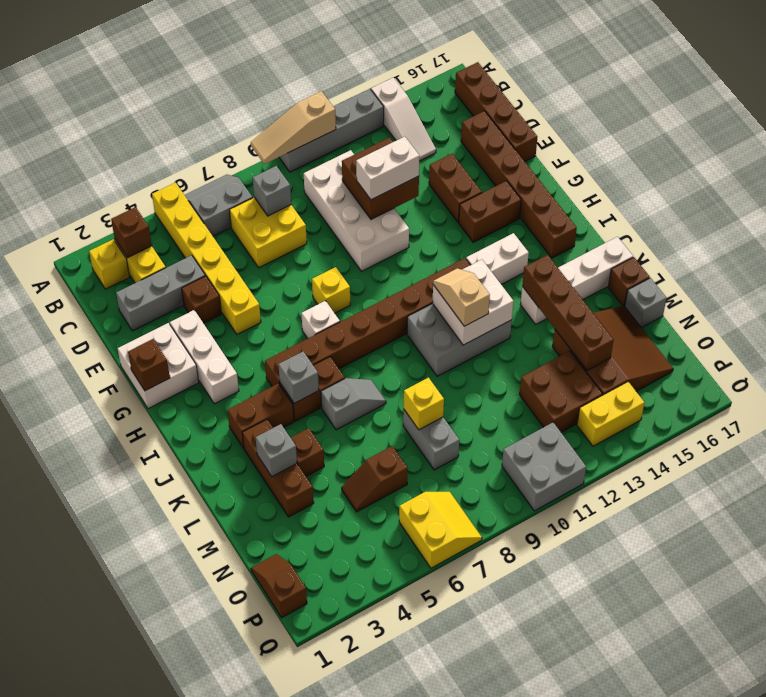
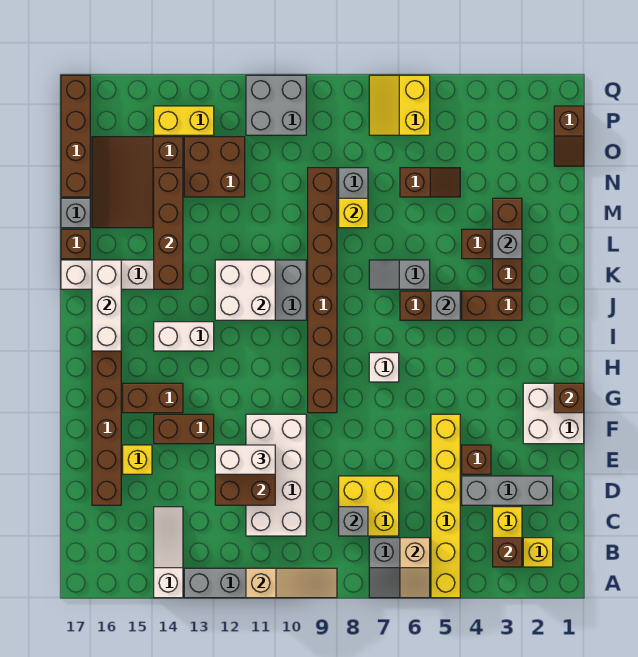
brown 1x4 brick [455,62,537,161] -> brown 1x4 brick moved to [61,75,90,197]
brown 1x2 brick [429,154,482,223] -> brown 1x2 brick turned to [154,414,214,444]
white 1x3 brick [170,310,239,404] -> white 1x3 brick moved to [92,260,121,351]
yellow 1x1 brick [312,267,350,313] -> yellow 1x1 brick moved to [123,445,152,474]
brown 1x8 brick [265,258,470,386] -> brown 1x8 brick turned to [308,168,337,413]
tan 1x2 slope [433,268,490,326] -> tan 1x2 slope moved to [400,538,430,598]

